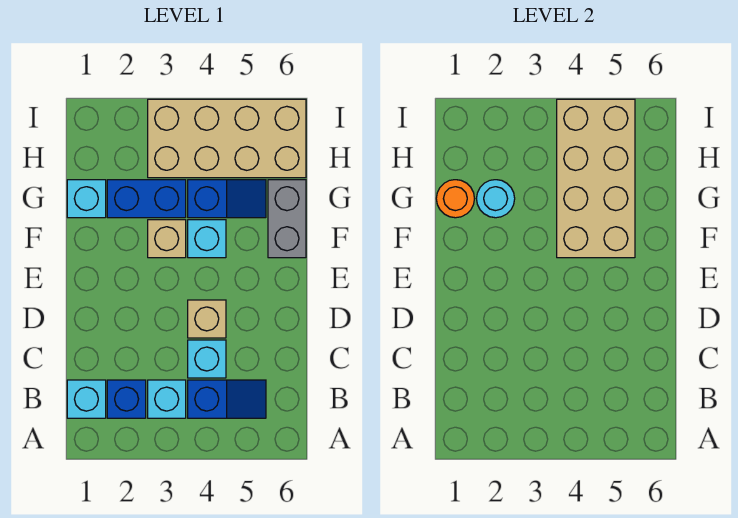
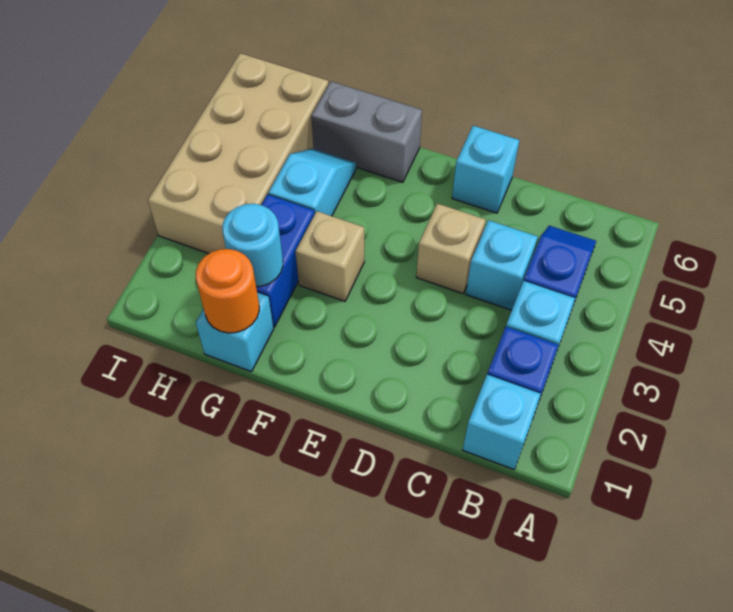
cyan 1x1 brick [188,220,226,258] -> cyan 1x1 brick moved to [452,126,519,213]
tan 2x4 brick [557,99,635,258] -> none
blue 1x2 slope [188,180,266,218] -> cyan 1x2 slope [268,149,356,216]

